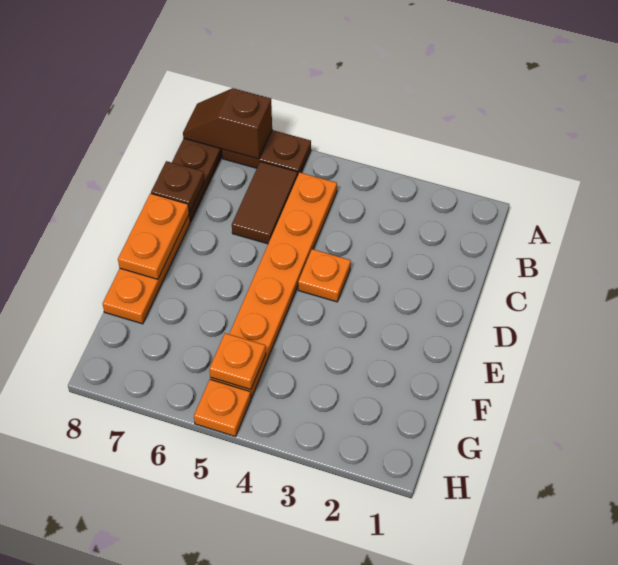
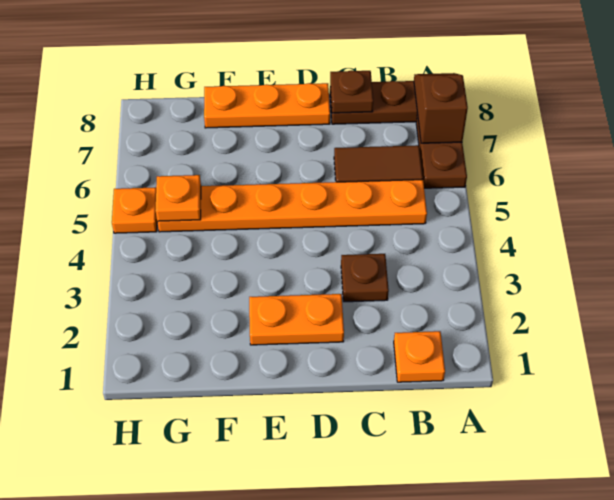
none -> brown 1x1 plate [341,254,389,302]
orange 1x1 plate [298,249,351,302] -> orange 1x1 plate moved to [394,331,445,382]
orange 1x2 plate [118,193,189,279] -> orange 1x2 plate moved to [249,294,344,345]

